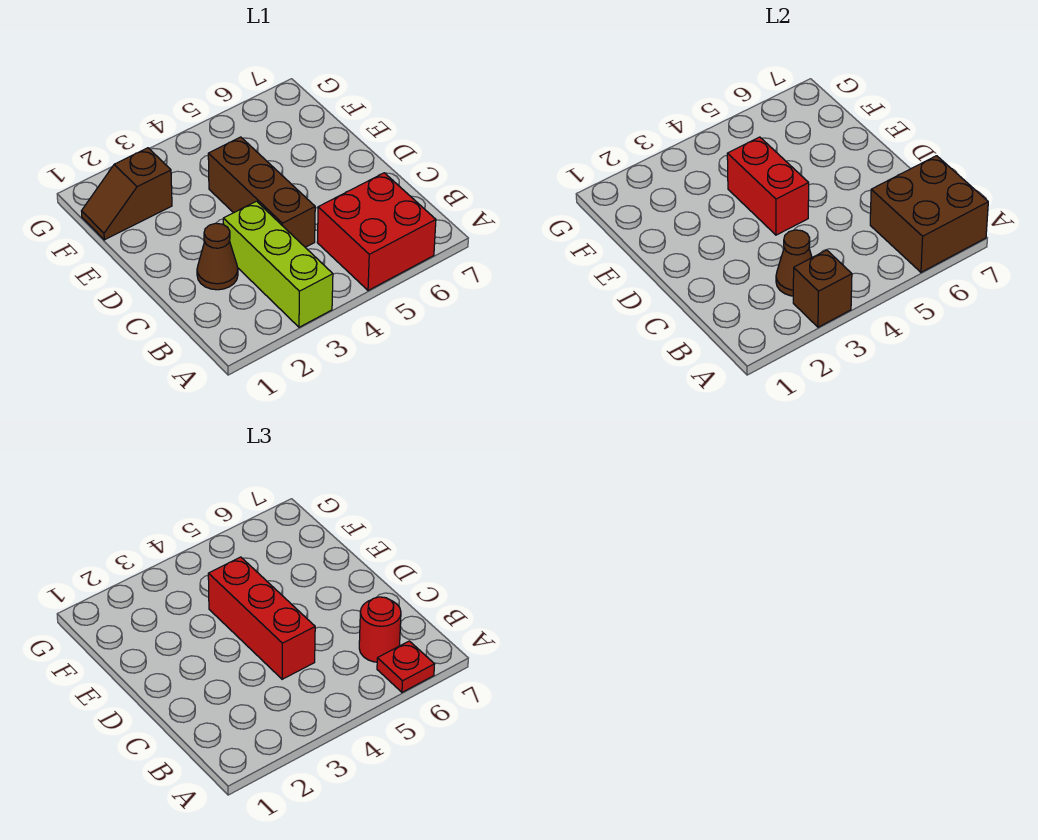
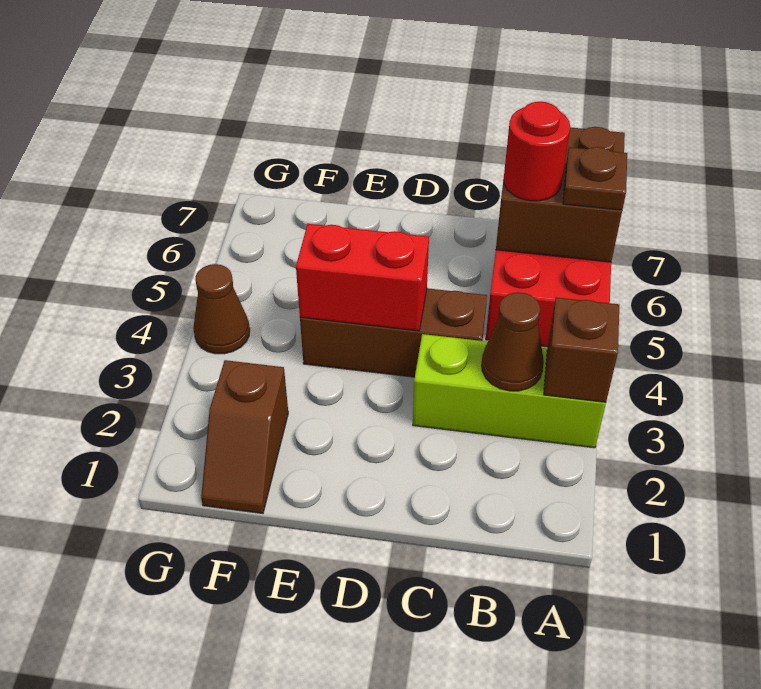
red 1x1 plate [377,641,435,692] -> brown 1x1 plate [563,147,627,210]
brown 1x1 cone [197,223,238,290] -> brown 1x1 cone moved to [193,264,250,354]
red 1x3 brick [208,557,315,679] -> none

